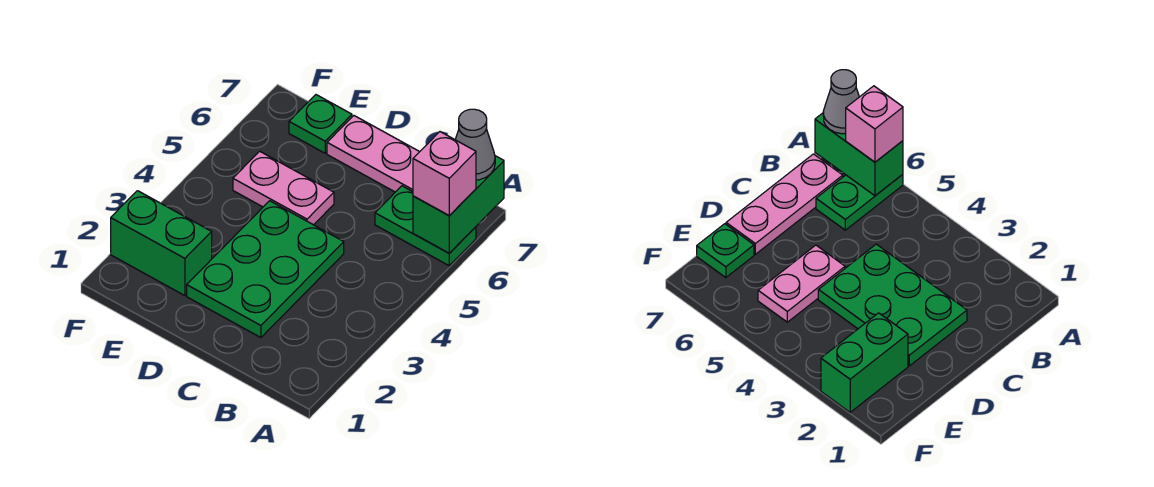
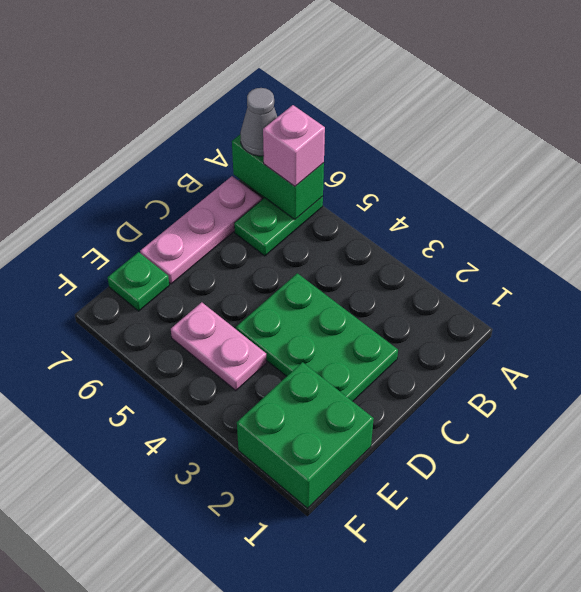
pink 1x2 plate [233,151,334,225] -> pink 1x2 plate turned to [171,302,267,390]
green 1x2 brick [111,191,212,296] -> green 2x2 brick [237,362,374,508]

